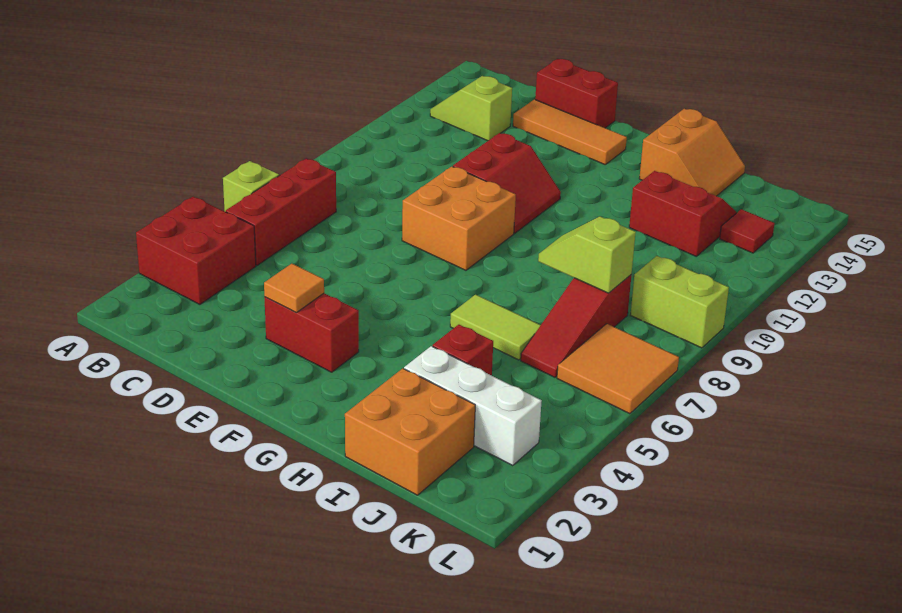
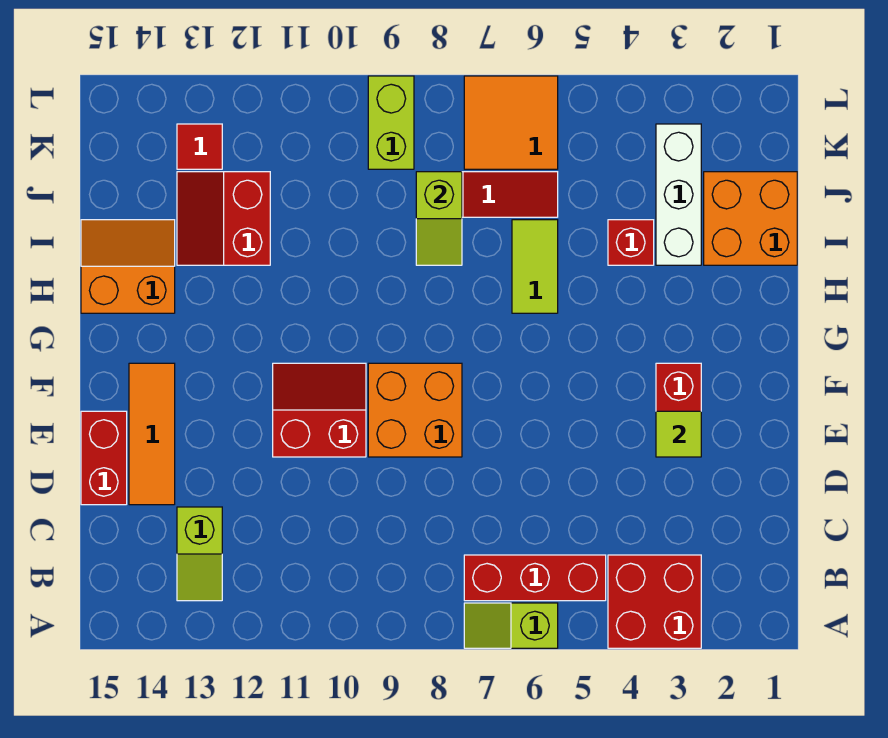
orange 1x1 tile [264,264,324,313] -> lime 1x1 tile [656,411,701,457]

